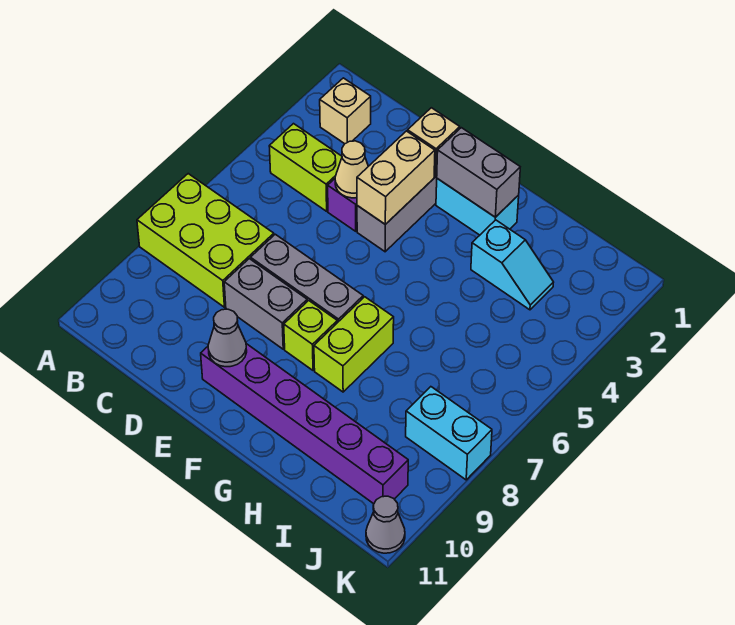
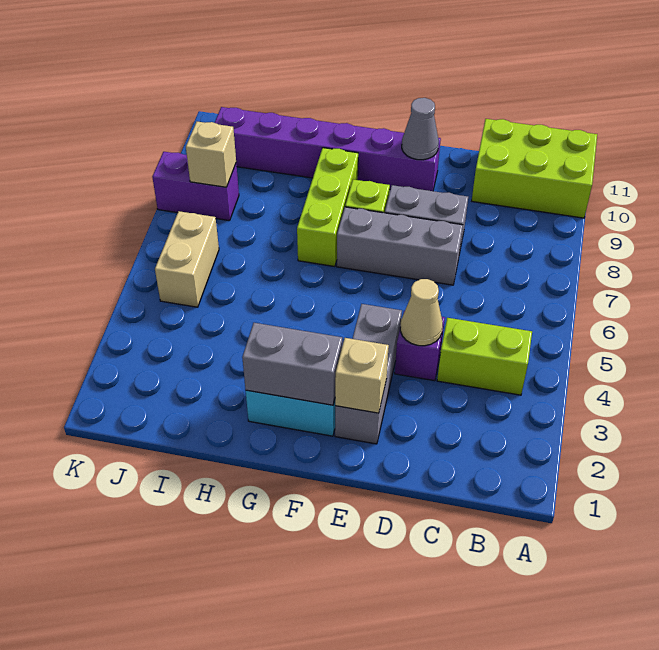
lime 2x3 brick [137,174,274,307] -> lime 2x3 brick moved to [472,119,597,218]
tan 1x1 brick [320,78,371,144] -> tan 1x1 brick moved to [186,122,236,187]
tan 1x2 brick [357,131,435,224] -> tan 1x2 brick moved to [155,211,219,307]
lime 1x2 brick [314,297,394,392] -> lime 1x3 brick [297,148,358,267]
cyan 1x2 slope [471,220,554,310] -> none
cyan 1x2 brick [406,387,492,480] -> purple 1x2 brick [152,152,239,221]
grey 1x1 cone [366,496,405,553] -> none

